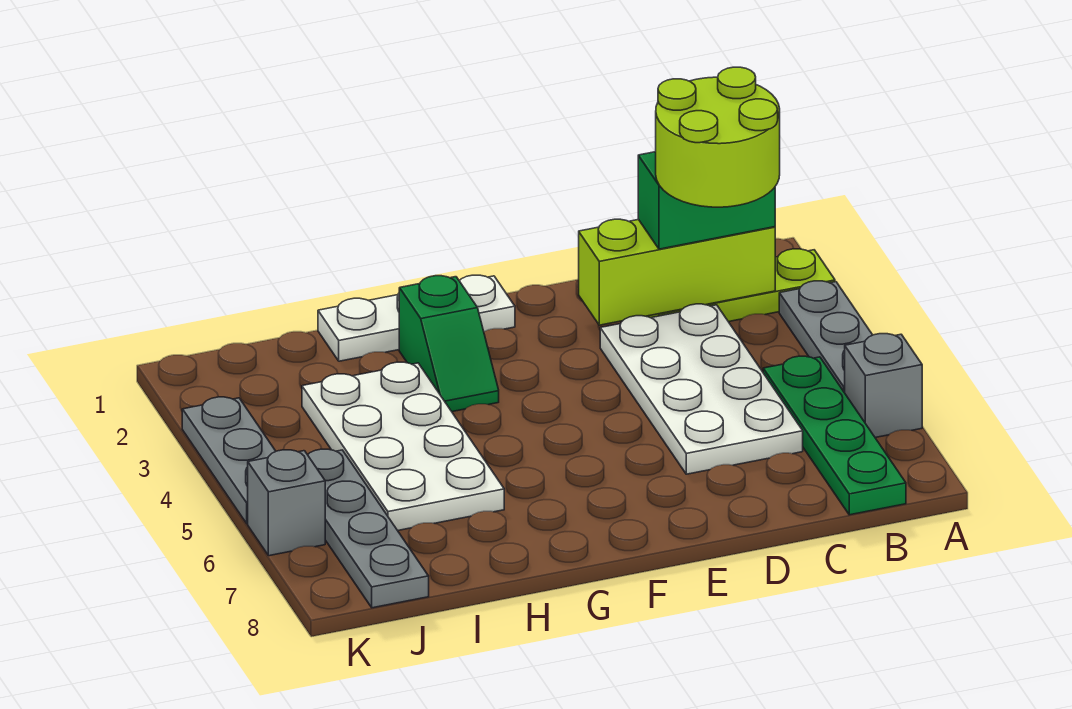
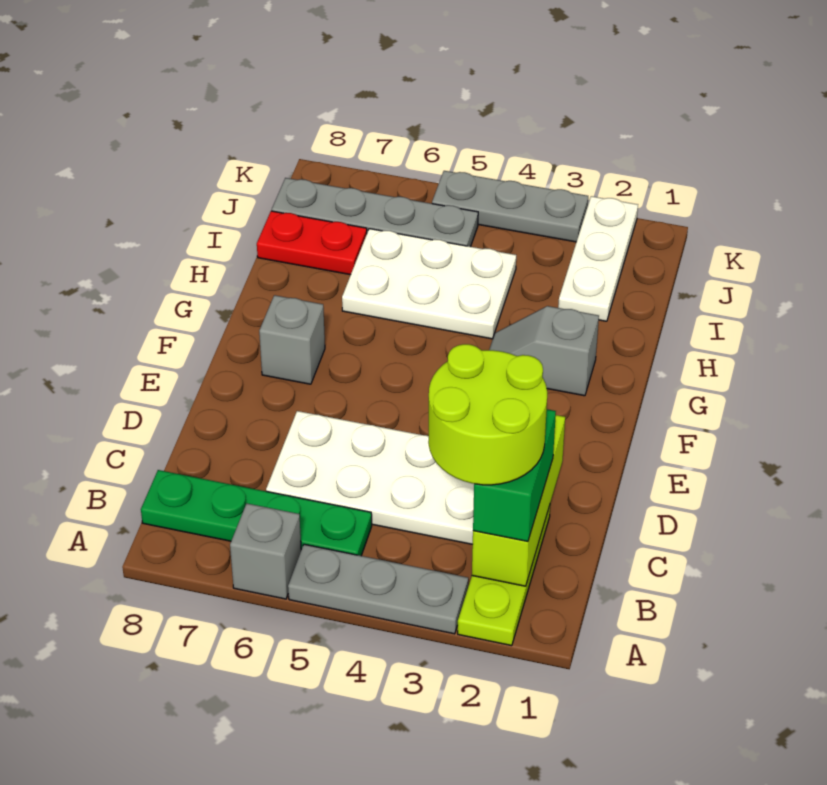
white 1x3 plate [318,275,515,361] -> white 1x3 plate moved to [558,196,638,321]
green 1x2 slope [399,276,499,412] -> grey 1x2 slope [489,306,599,396]
white 2x4 plate [302,362,504,531] -> white 2x3 plate [342,229,516,339]
none -> red 1x2 plate [257,211,367,275]
grey 1x1 brick [248,450,325,556] -> grey 1x1 brick moved to [259,295,325,384]

